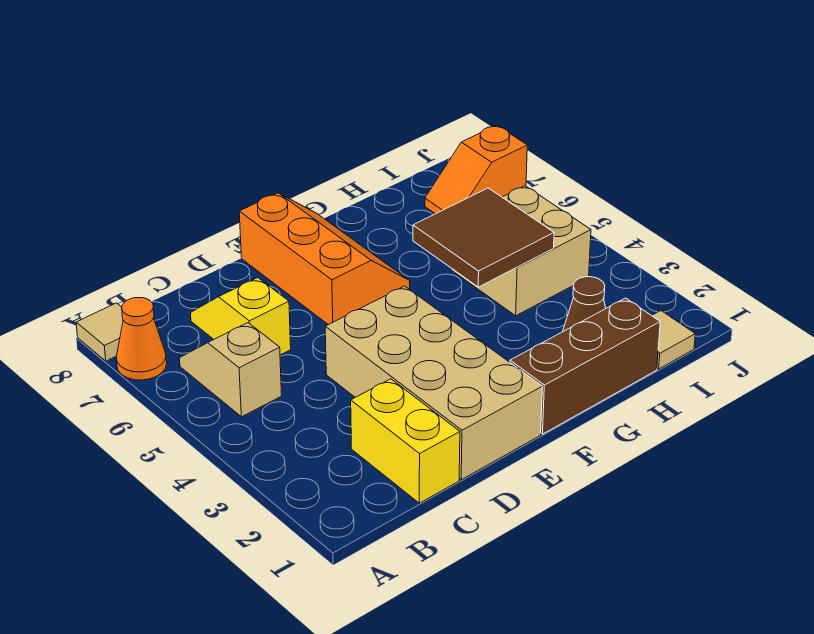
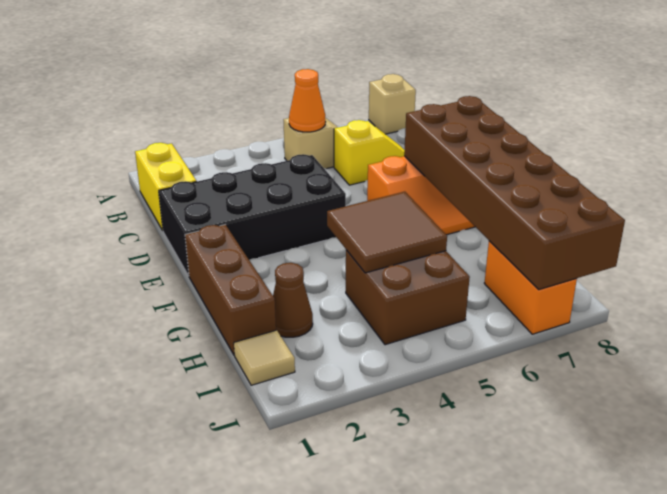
orange 1x1 cone [116,298,167,380] -> orange 1x1 cone moved to [289,69,326,132]
tan 1x1 tile [76,303,123,361] -> tan 1x1 brick [369,74,416,134]
yellow 1x2 brick [351,379,460,503] -> yellow 1x2 brick turned to [135,143,197,230]
tan 2x4 brick [325,286,542,480] -> black 2x4 brick [159,154,346,276]
none -> brown 2x6 brick [404,96,625,290]
tan 2x2 brick [451,186,591,316] -> brown 2x2 brick [346,250,470,345]
orange 1x2 slope [425,125,527,214] -> orange 1x2 brick [484,241,577,334]

